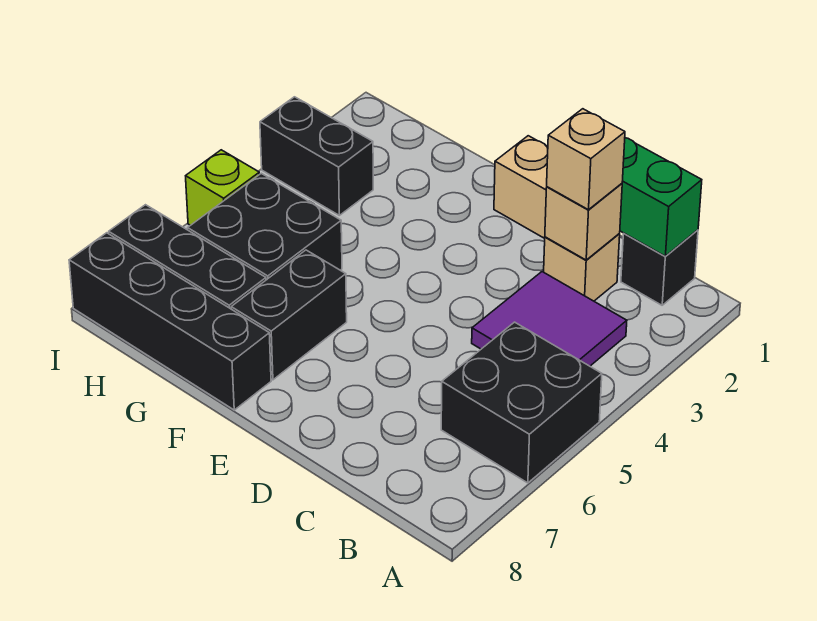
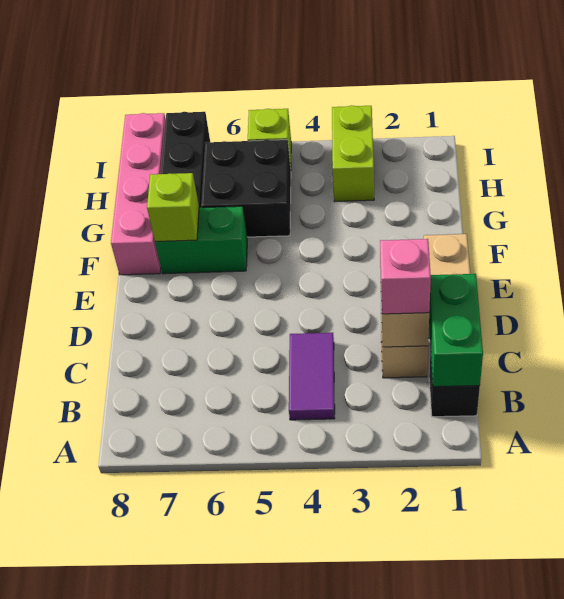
black 2x2 brick [441,322,602,483] -> none
purple 2x2 tile [472,272,627,366] -> purple 1x2 tile [289,333,335,420]
tan 1x1 brick [547,109,625,210] -> pink 1x1 brick [380,239,431,314]
black 1x2 brick [231,250,347,380] -> green 1x2 brick [155,206,247,274]
none -> lime 1x1 brick [147,173,199,241]
black 1x4 brick [69,233,271,410] -> pink 1x4 brick [111,113,166,275]
black 1x2 brick [260,97,373,215] -> lime 1x2 brick [332,105,374,201]

